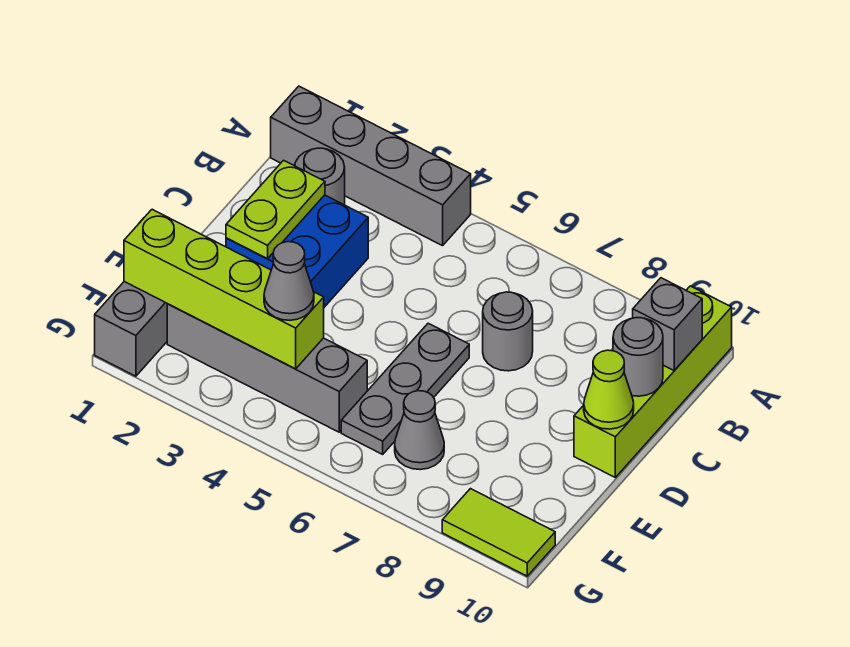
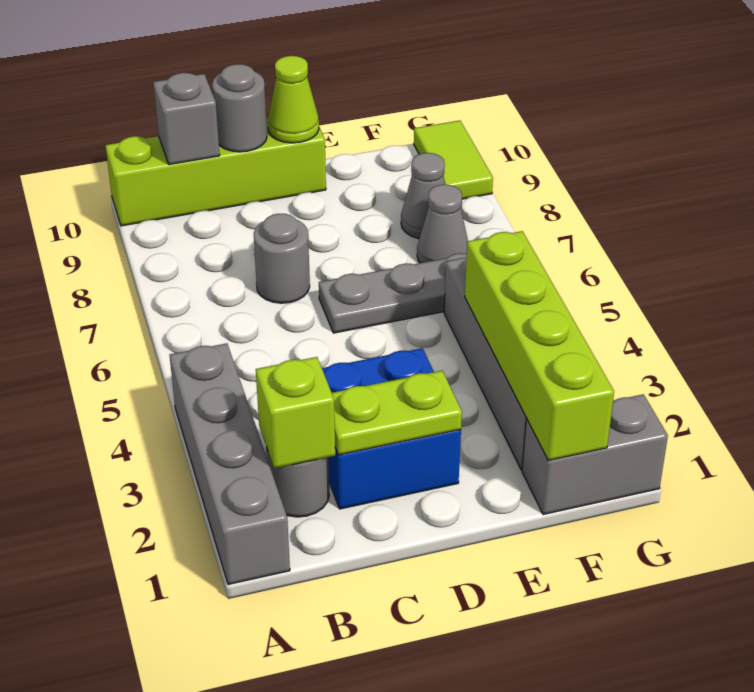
none -> lime 1x1 brick [256,357,335,468]
grey 1x1 cone [264,242,314,320] -> grey 1x1 cone moved to [401,153,445,239]

